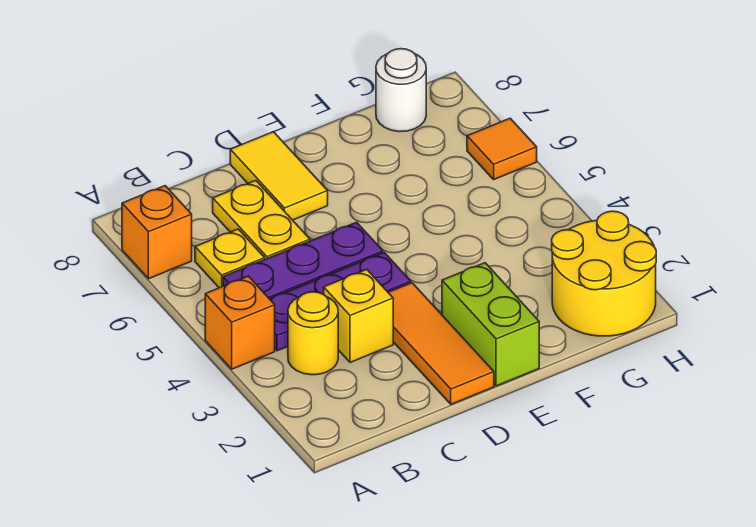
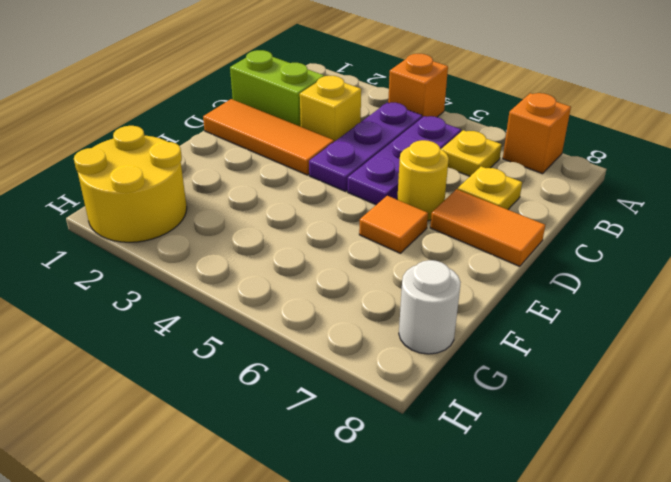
yellow 1x1 round brick [288,292,338,375] -> yellow 1x1 round brick moved to [397,140,449,221]
yellow 1x2 plate [213,180,310,259] -> yellow 1x1 plate [458,166,522,210]
yellow 1x2 tile [230,132,328,220] -> orange 1x2 tile [430,189,545,266]
lime 1x2 brick [442,263,539,386] -> lime 1x2 brick moved to [230,50,324,126]
orange 1x1 tile [467,118,537,179] -> orange 1x1 tile moved to [359,196,428,253]

